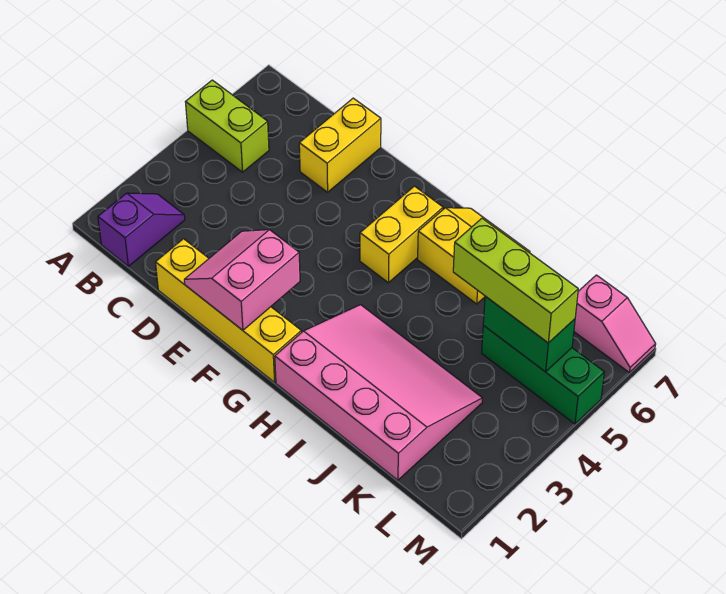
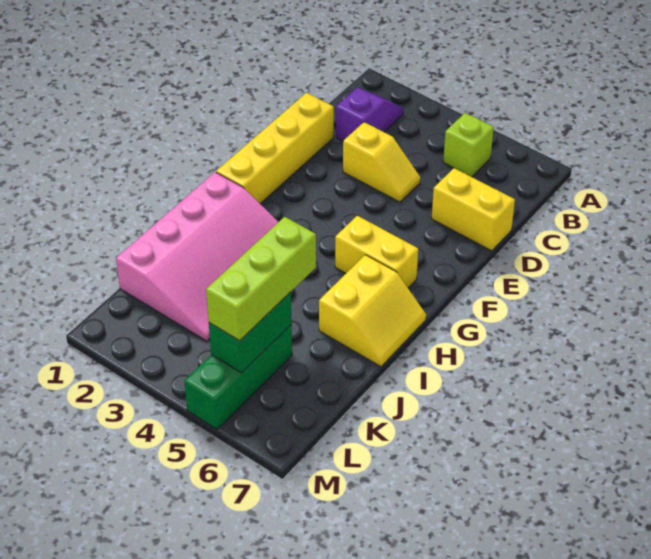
lime 1x2 brick [186,80,269,172] -> lime 1x1 brick [443,113,494,177]
purple 1x2 slope [98,193,185,266] -> purple 1x2 slope turned to [336,88,404,141]
none -> yellow 1x2 slope [343,122,420,202]
pink 2x2 slope [184,230,300,330] -> none
pink 1x2 slope [574,275,656,372] -> none

